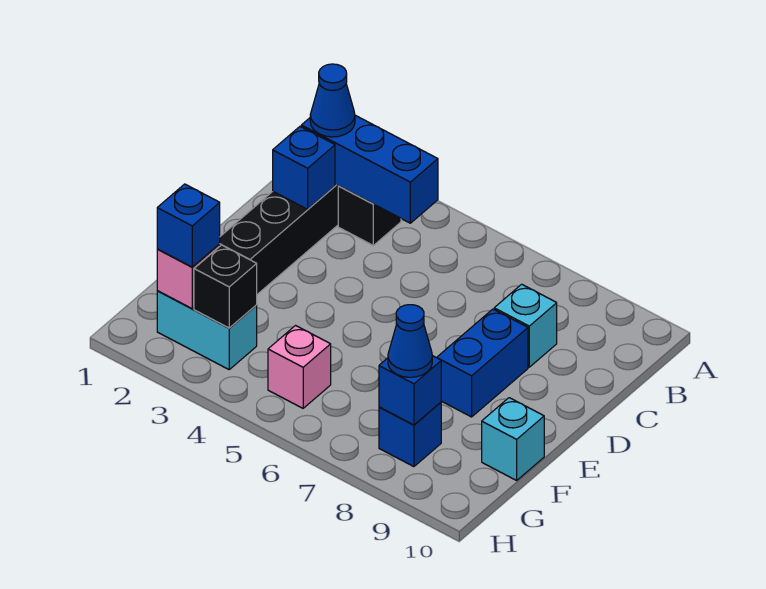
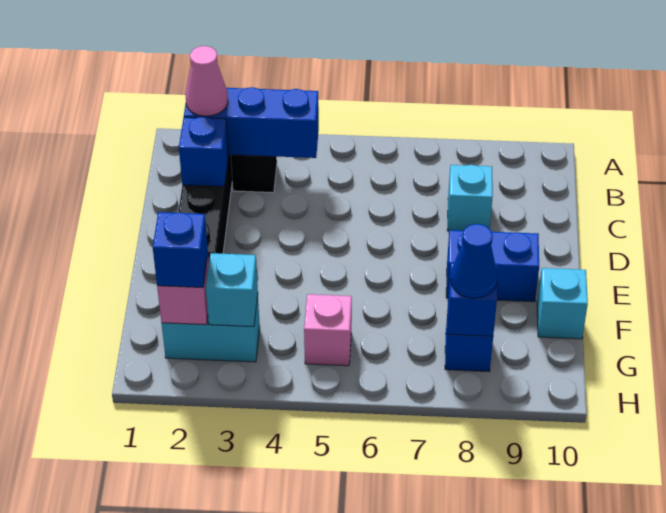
blue 1x1 cone [310,64,355,137] -> pink 1x1 cone [185,46,228,116]
blue 1x2 brick [437,309,528,417] -> blue 1x2 brick turned to [446,230,539,302]
black 1x1 brick [194,245,257,328] -> cyan 1x1 brick [206,253,258,327]

